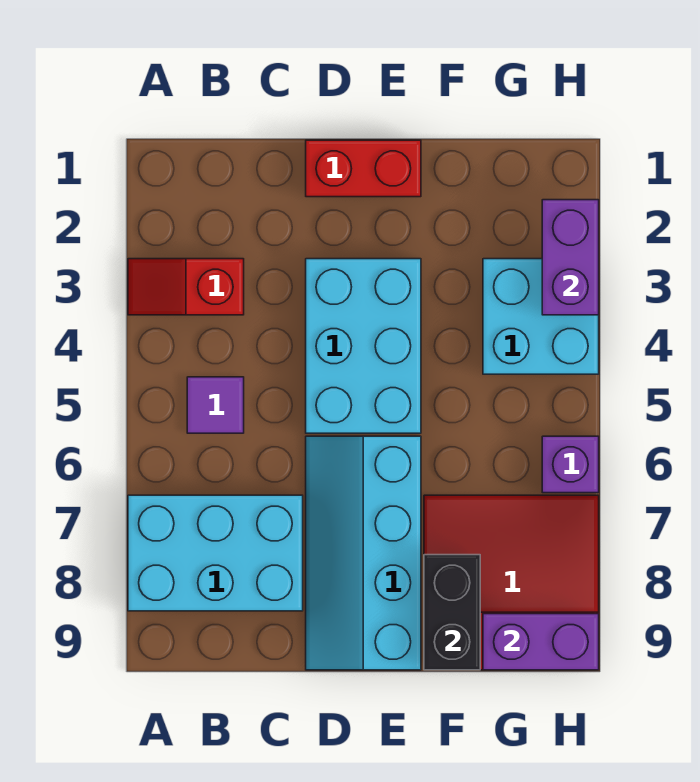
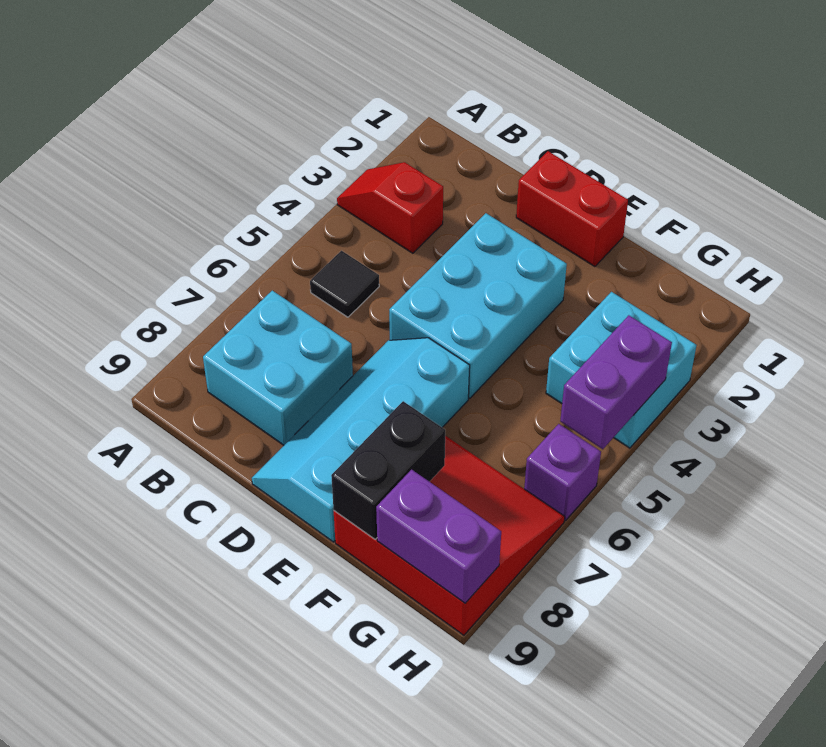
cyan 2x3 brick [128,495,303,611] -> cyan 2x2 brick [203,291,353,445]
purple 1x1 tile [187,377,244,433] -> black 1x1 tile [310,251,379,317]
purple 1x2 brick [542,200,599,315] -> purple 1x2 brick moved to [560,315,672,449]

